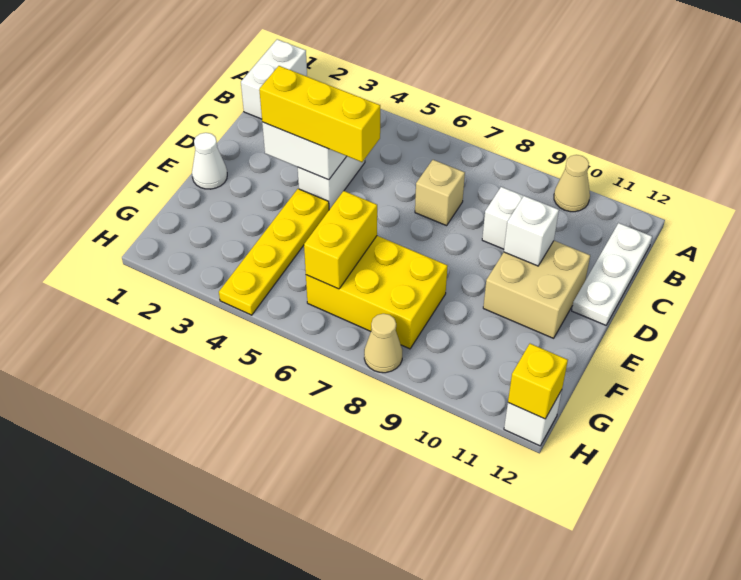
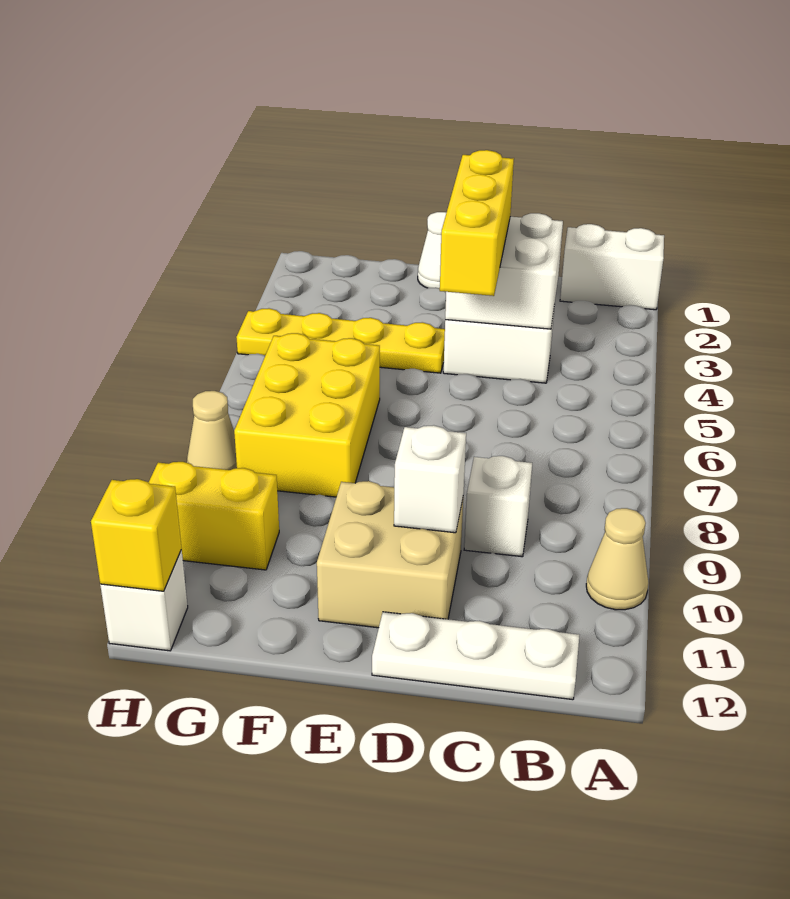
tan 1x1 brick [415,160,465,226] -> none
yellow 1x2 brick [304,191,377,289] -> yellow 1x2 brick moved to [148,462,279,570]

